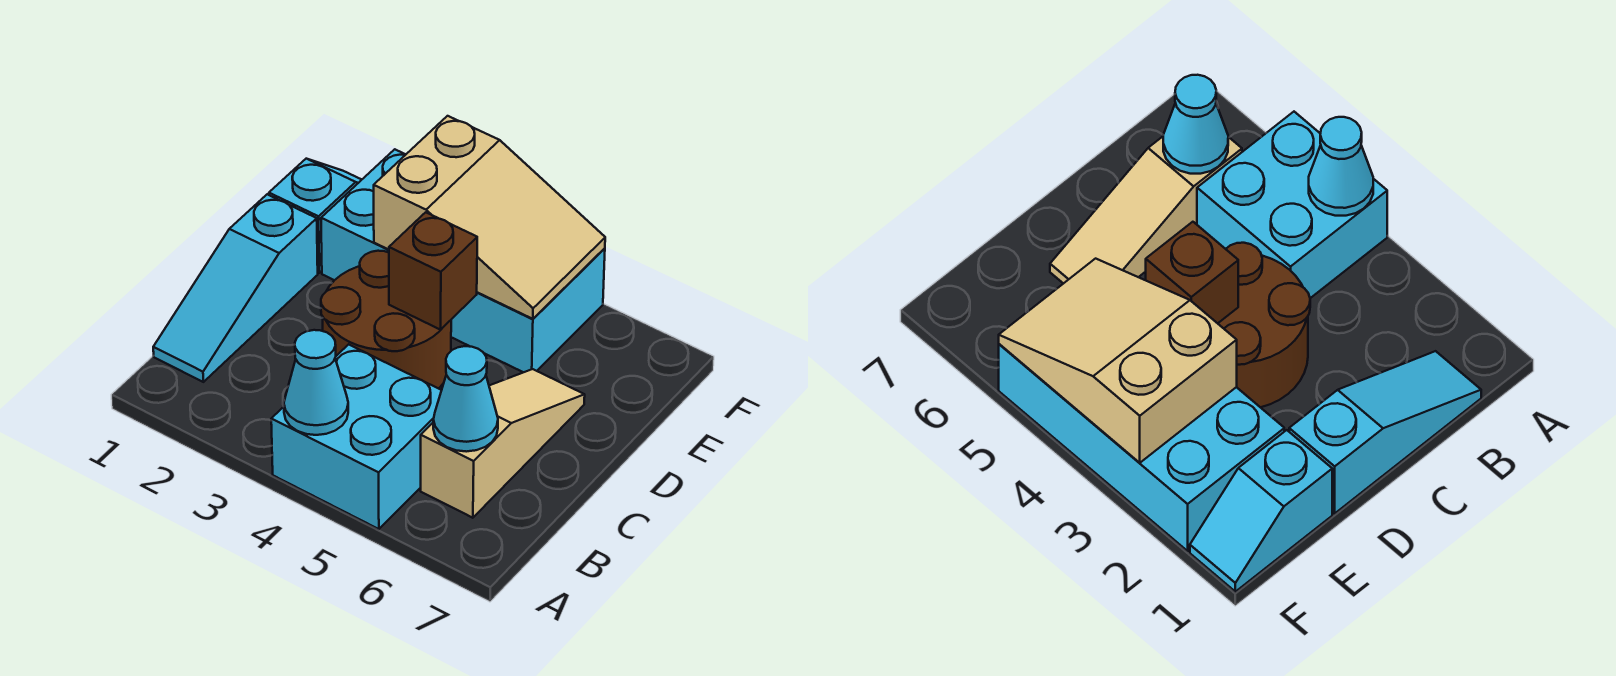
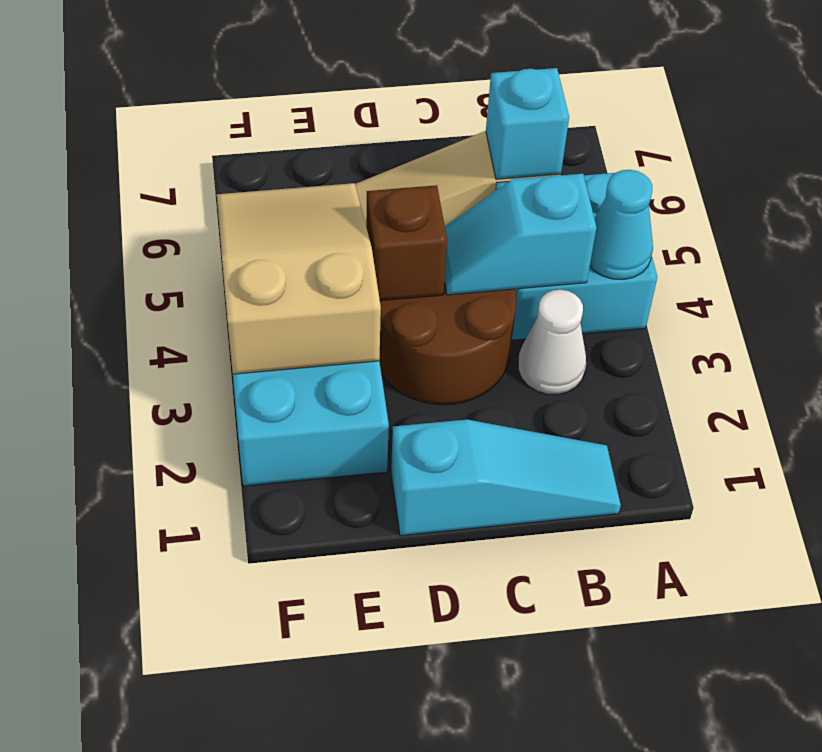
none -> white 1x1 cone [518,290,586,394]
cyan 1x1 cone [433,346,498,452] -> cyan 1x1 brick [486,68,569,179]
cyan 1x2 slope [269,159,362,273] -> cyan 1x2 slope moved to [444,174,596,295]

